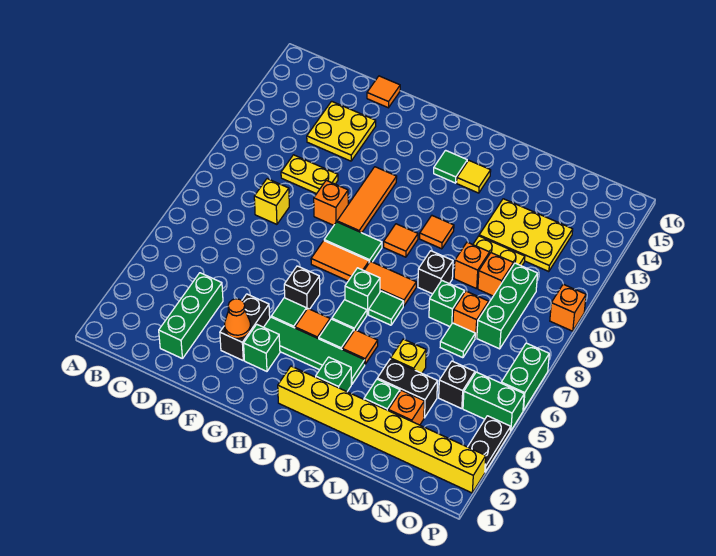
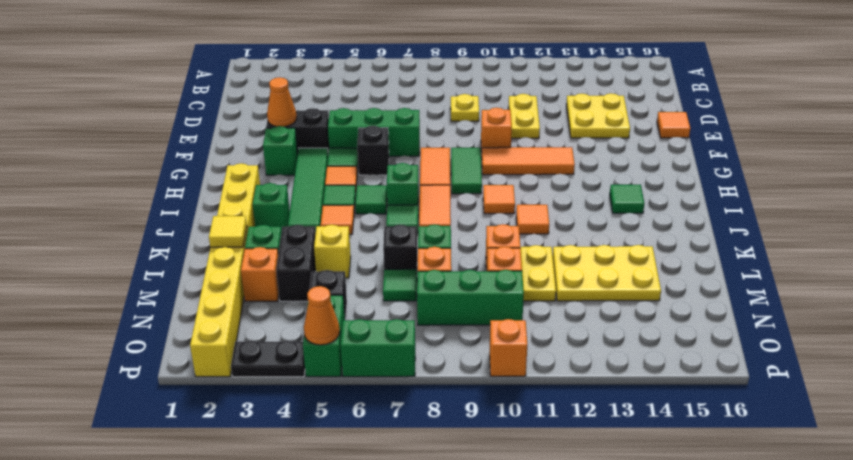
green 1x3 brick [159,273,223,358] -> green 1x3 brick moved to [328,108,420,157]
yellow 1x1 brick [254,179,289,224] -> yellow 1x1 plate [451,94,479,121]
yellow 1x1 tile [457,160,491,193] -> yellow 1x1 tile moved to [209,216,247,247]
black 1x1 brick [418,251,453,294] -> black 1x1 brick moved to [383,225,417,269]
yellow 2x3 plate [479,199,573,272] -> yellow 2x3 plate turned to [553,245,661,301]
none -> orange 1x1 cone [304,286,340,345]

